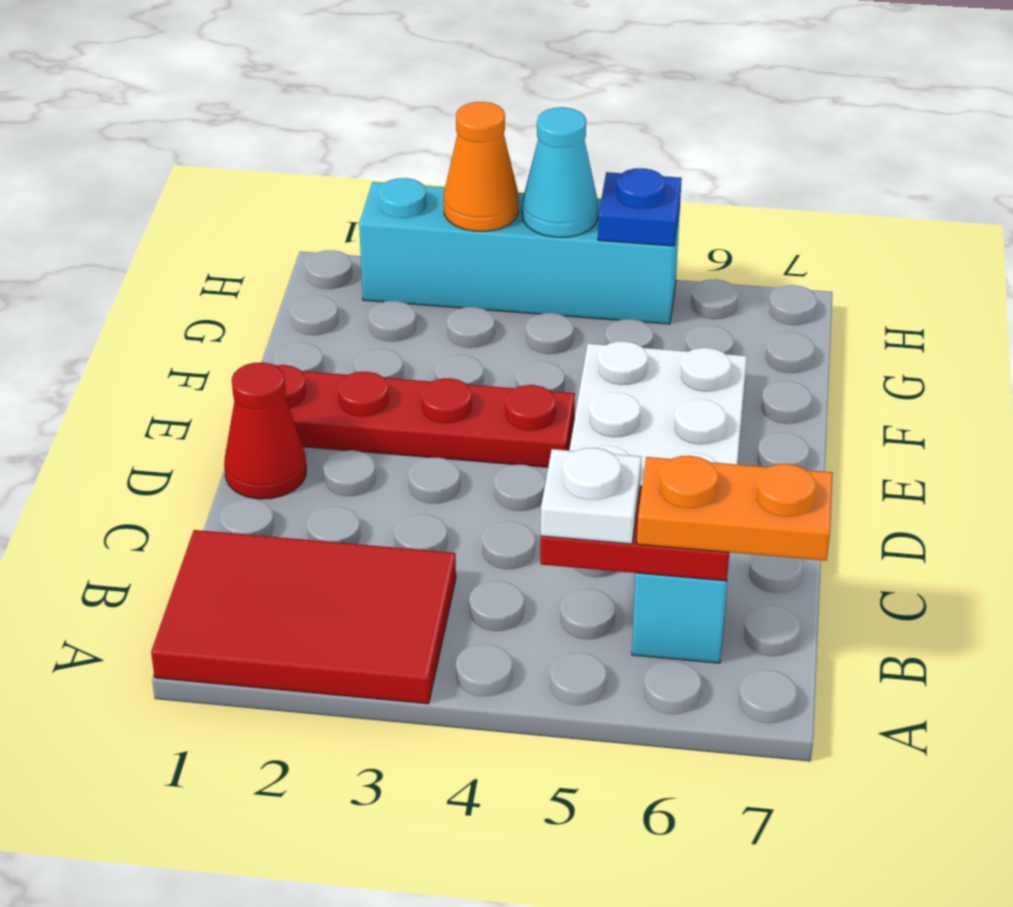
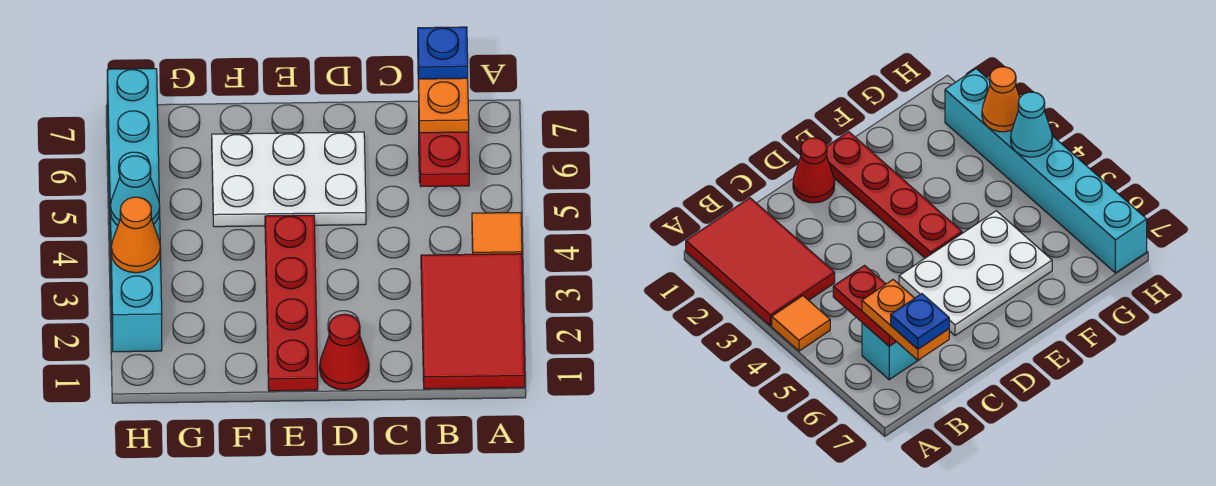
none -> orange 1x1 tile [472,213,522,254]
white 1x1 plate [541,448,641,544] -> none
cyan 1x4 brick [359,178,680,324] -> cyan 1x6 brick [107,69,162,352]
blue 1x1 plate [598,168,682,246] -> blue 1x1 plate moved to [418,27,468,79]

